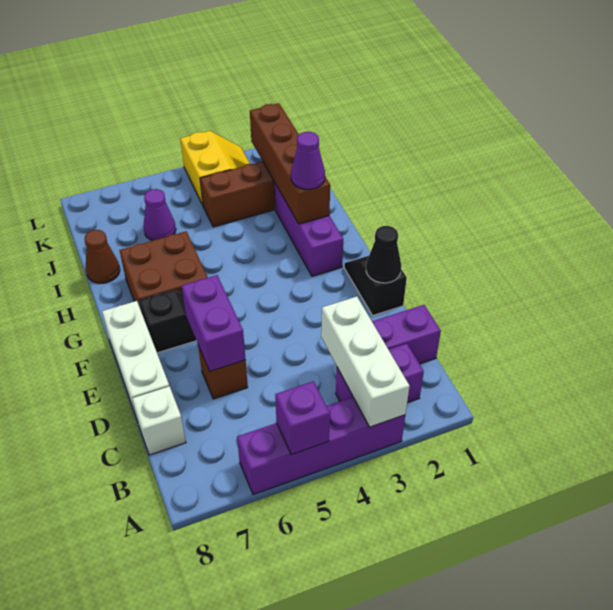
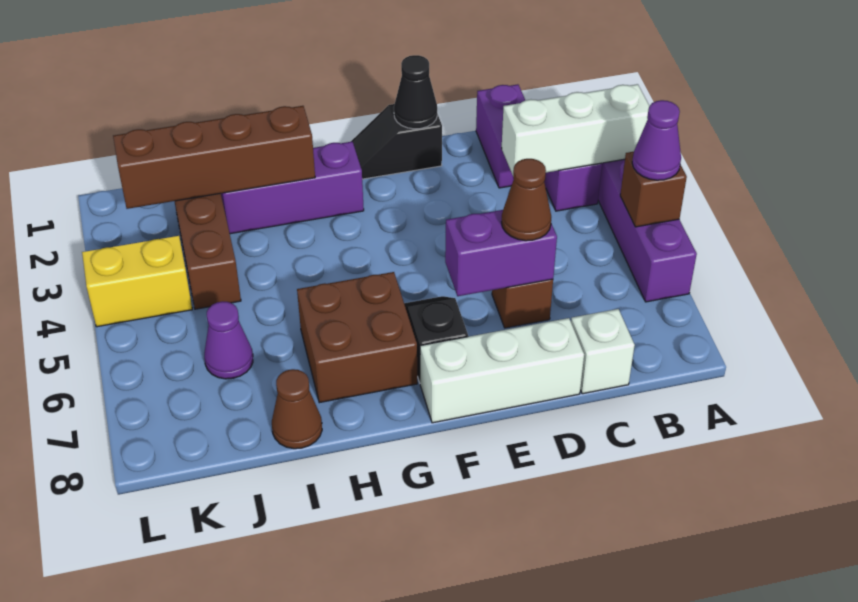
purple 1x1 brick [275,381,330,455] -> brown 1x1 brick [620,152,687,227]
none -> brown 1x1 cone [502,159,551,241]
purple 1x1 cone [291,132,325,189] -> purple 1x1 cone moved to [632,100,681,180]

